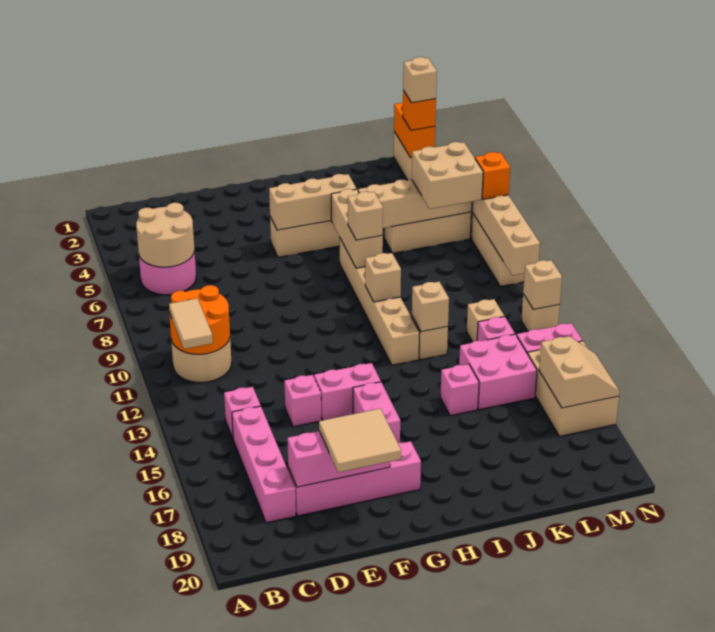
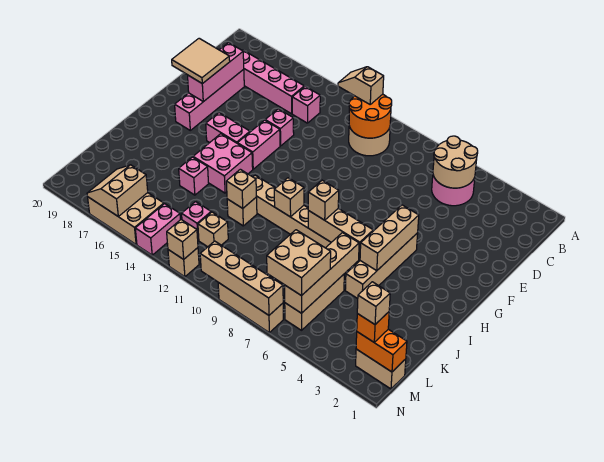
tan 1x2 tile [169,298,213,349] -> tan 1x2 slope [338,67,384,104]
pink 2x2 brick [459,334,537,410] -> pink 2x2 brick moved to [193,134,253,193]
tan 2x2 slope [539,336,619,408] -> tan 2x2 slope turned to [87,165,148,217]
orange 1x1 brick [475,152,510,199] -> none

